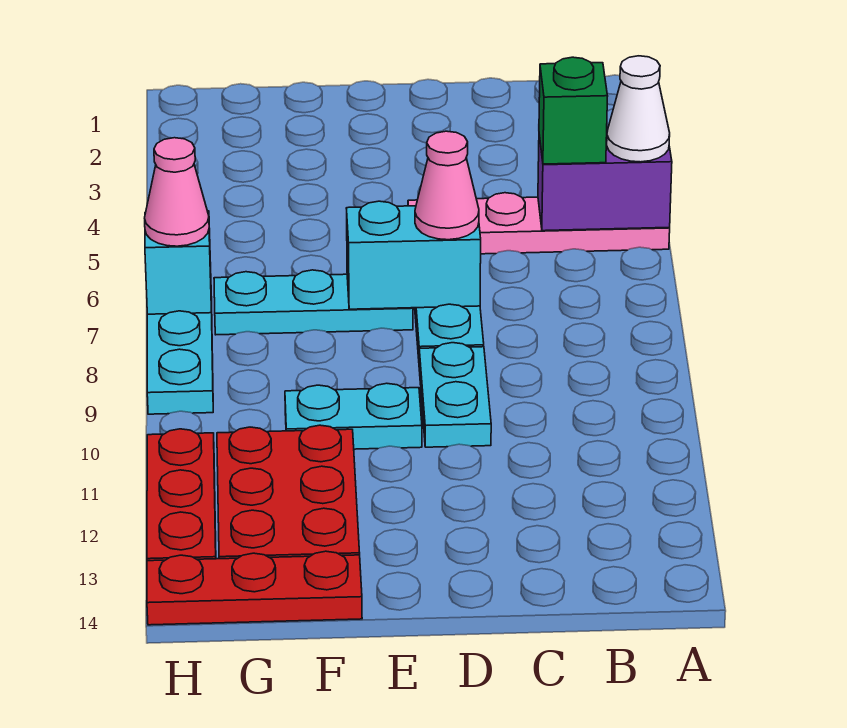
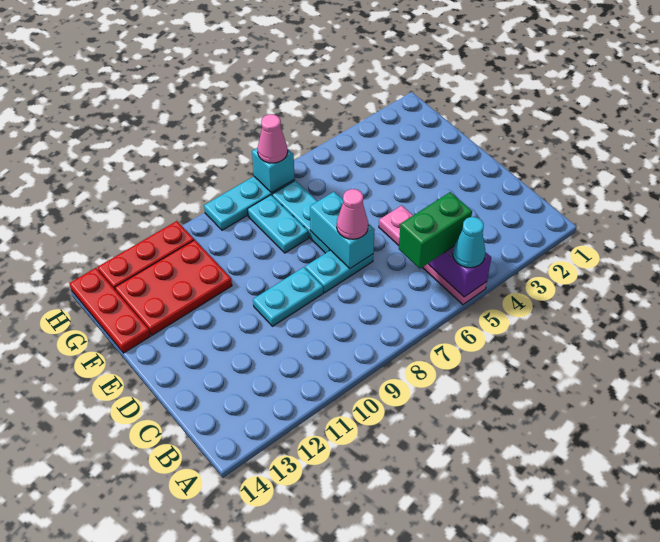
white 1x1 cone [607,56,670,162] -> cyan 1x1 cone [453,217,485,268]
green 1x1 brick [539,57,608,164] -> green 1x2 brick [399,192,472,269]
cyan 1x2 plate [285,383,422,449] -> cyan 1x2 plate moved to [247,195,308,253]

